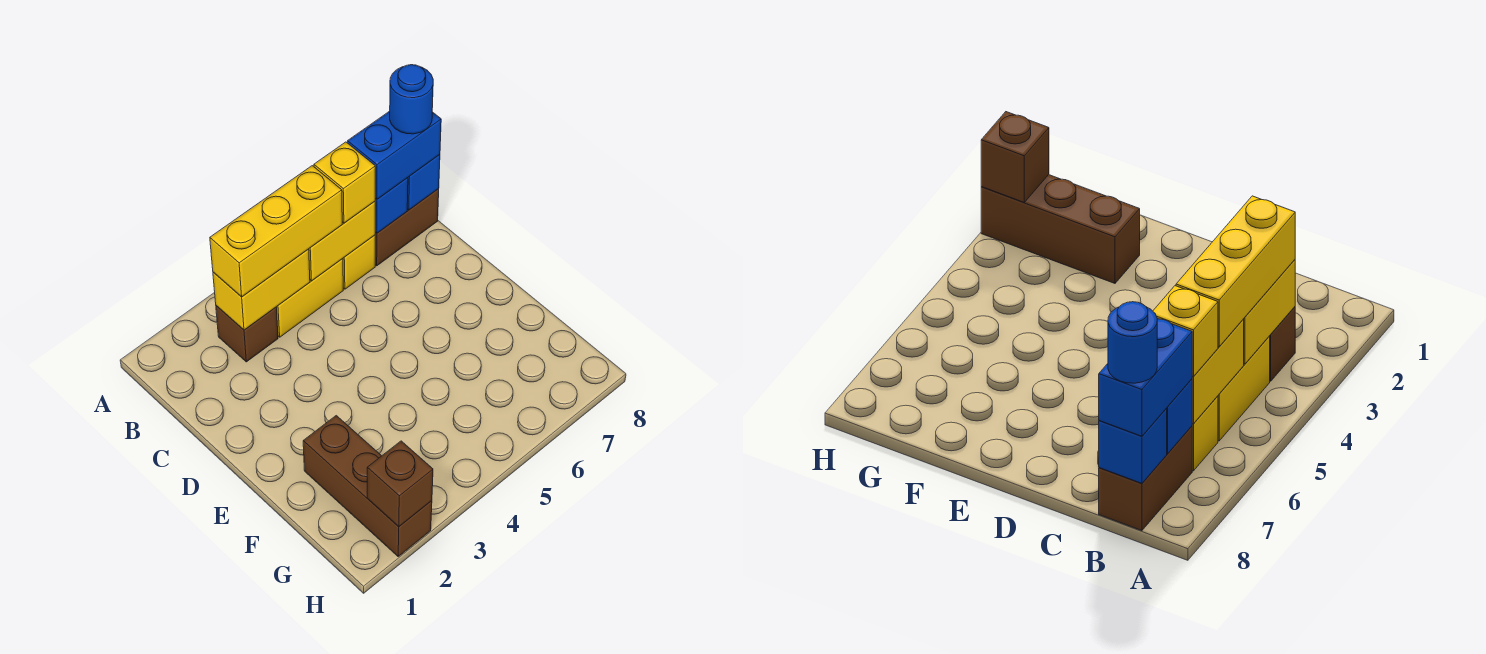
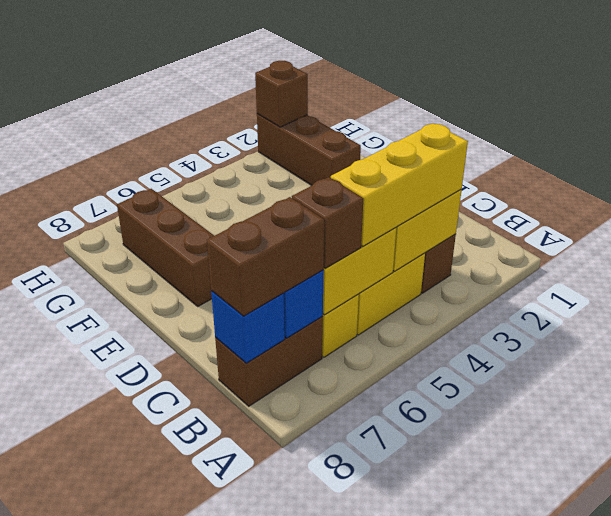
yellow 1x1 brick [314,142,375,223] -> brown 1x1 brick [292,177,363,268]
blue 1x2 brick [348,111,441,199] -> brown 1x2 brick [207,197,324,316]
blue 1x1 round brick [390,65,433,134] -> none
none -> brown 1x3 brick [117,189,214,306]

